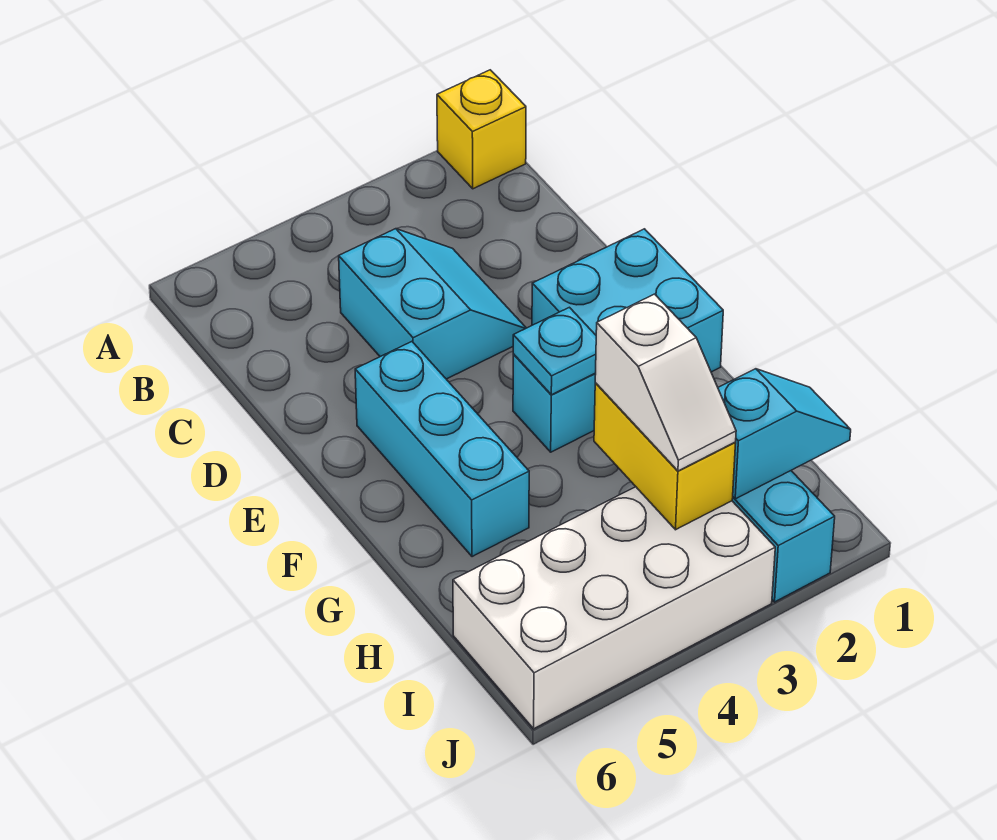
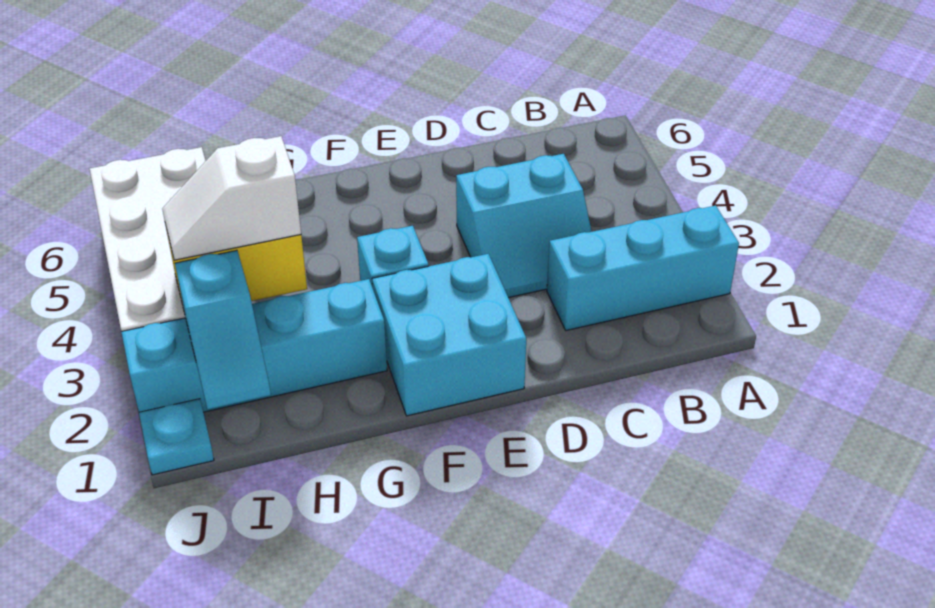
yellow 1x1 brick [437,70,526,189] -> none
cyan 1x3 brick [355,342,529,557] -> cyan 1x3 brick moved to [547,206,739,330]
cyan 1x1 plate [513,307,596,395] -> cyan 1x1 plate moved to [139,399,214,475]

